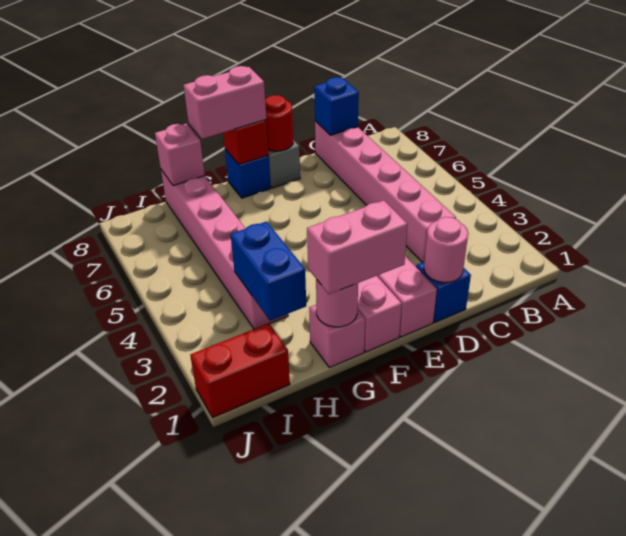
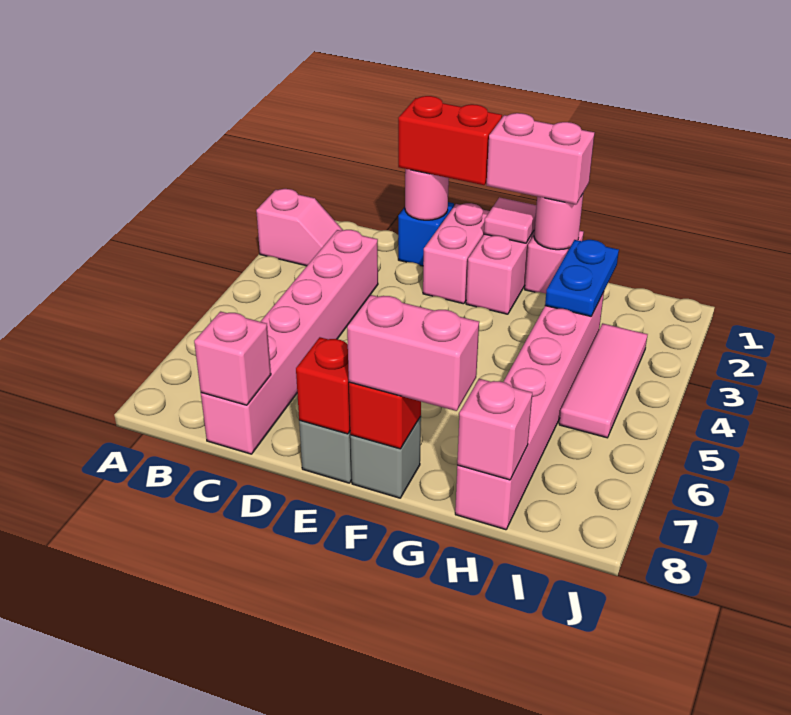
none -> pink 1x2 slope [256,189,343,266]
blue 1x1 brick [314,77,359,135] -> pink 1x1 brick [194,312,271,405]
red 1x1 round brick [265,95,293,151] -> red 1x1 brick [296,337,350,434]
none -> pink 1x1 tile [484,197,536,243]
blue 1x1 brick [225,149,271,198] -> grey 1x1 brick [350,417,421,498]
blue 1x2 brick [230,222,306,321] -> blue 1x2 plate [545,240,619,316]
red 1x2 brick [190,323,290,417] -> red 1x2 brick moved to [398,96,502,185]
none -> pink 1x3 tile [559,323,648,438]

